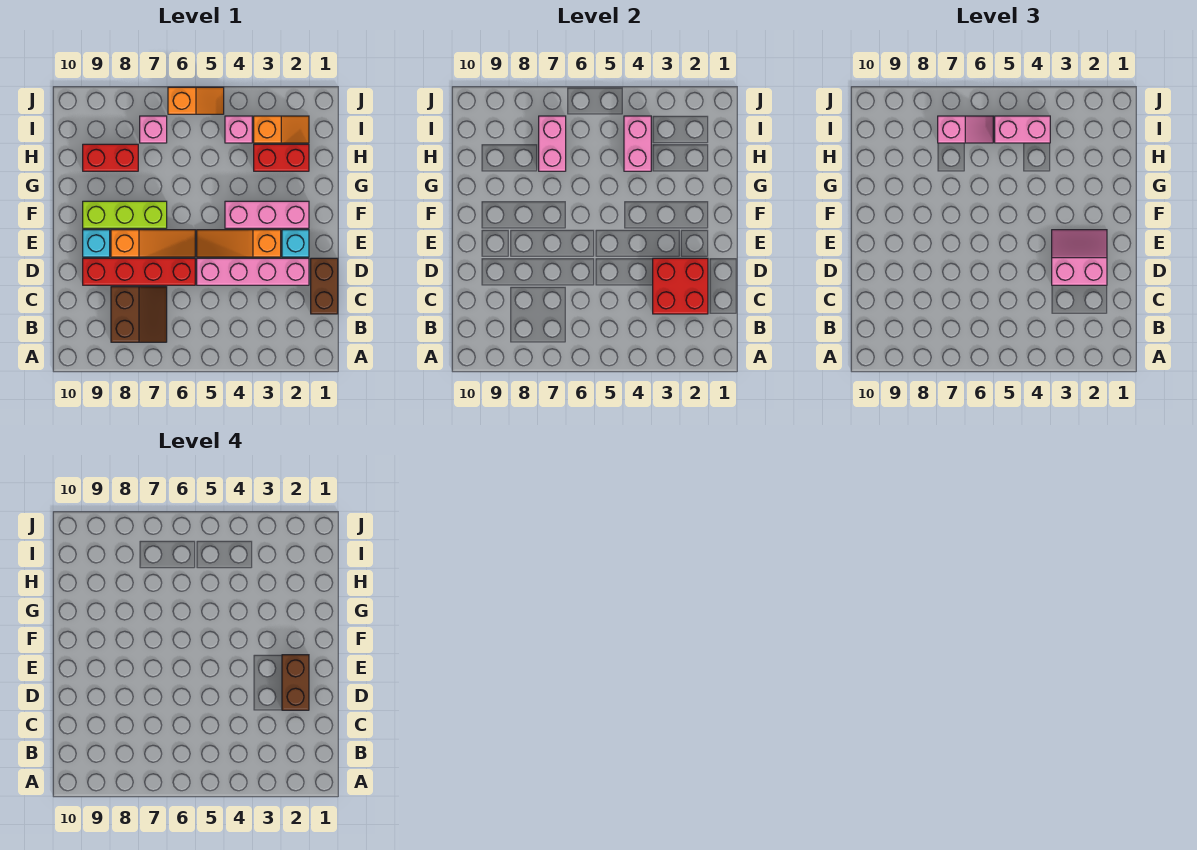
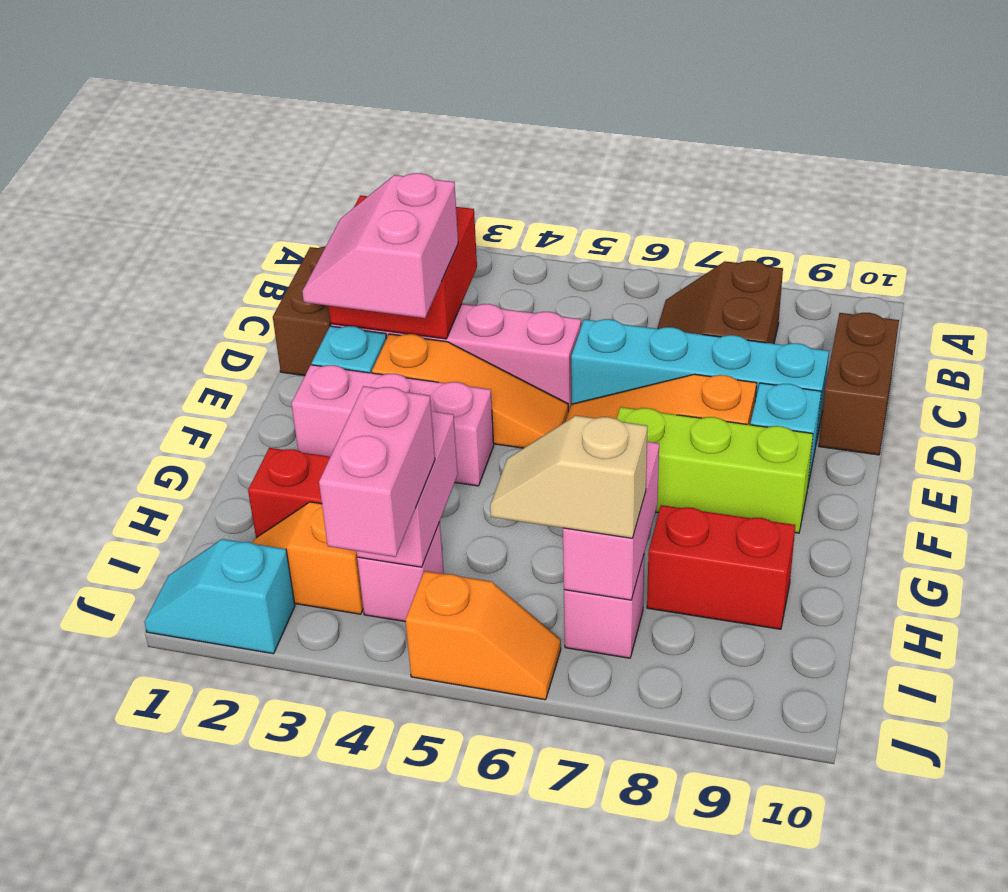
pink 2x2 slope [1052,230,1107,285] -> pink 2x2 slope turned to [302,173,458,318]
brown 1x2 brick [282,655,309,710] -> brown 1x2 brick moved to [819,313,899,455]
red 1x4 brick [83,258,195,285] -> cyan 1x4 brick [571,319,829,442]
pink 1x2 brick [995,116,1050,143] -> pink 1x2 brick turned to [319,386,435,557]
pink 1x2 slope [938,116,993,143] -> tan 1x2 slope [490,416,647,538]
none -> cyan 1x2 slope [144,539,295,654]
orange 1x2 slope [168,87,224,114] -> orange 1x2 slope turned to [405,571,561,700]

